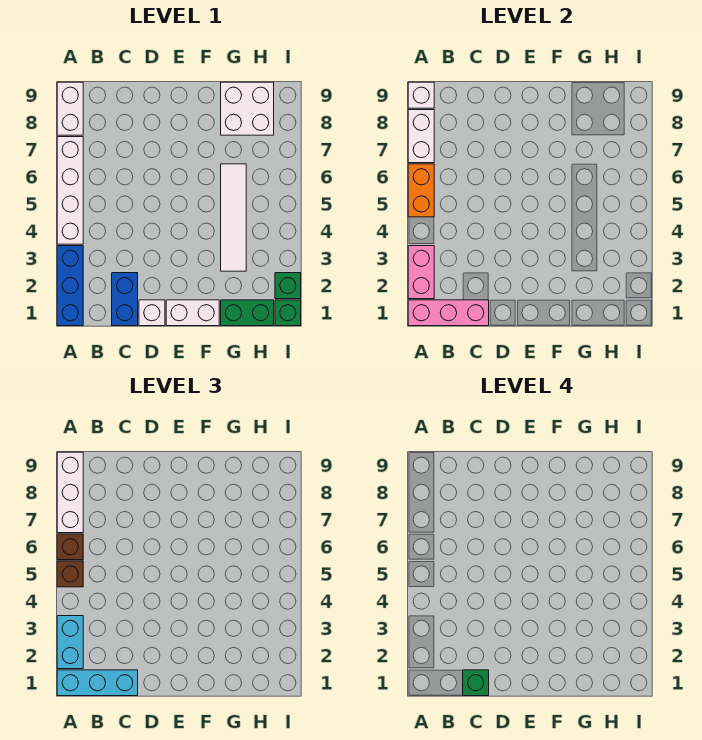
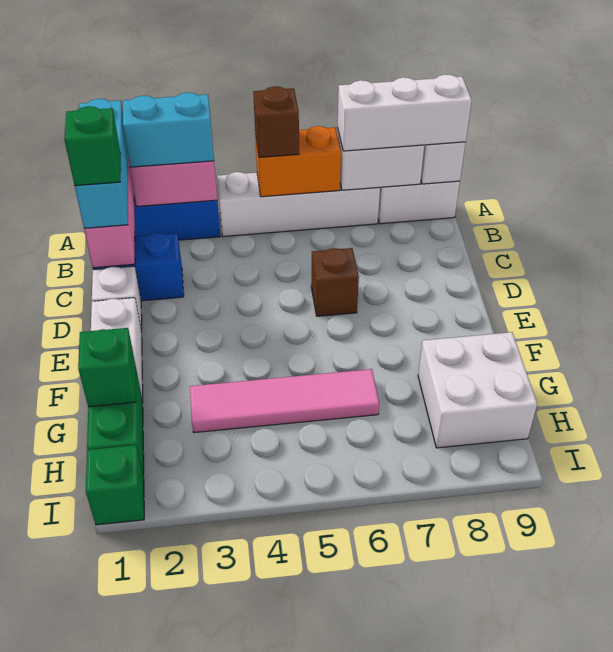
brown 1x1 brick [57,534,83,560] -> brown 1x1 brick moved to [311,248,359,316]
white 1x4 tile [221,164,246,271] -> pink 1x4 tile [190,369,379,433]
green 1x1 brick [275,273,301,299] -> green 1x1 brick moved to [78,328,136,407]

